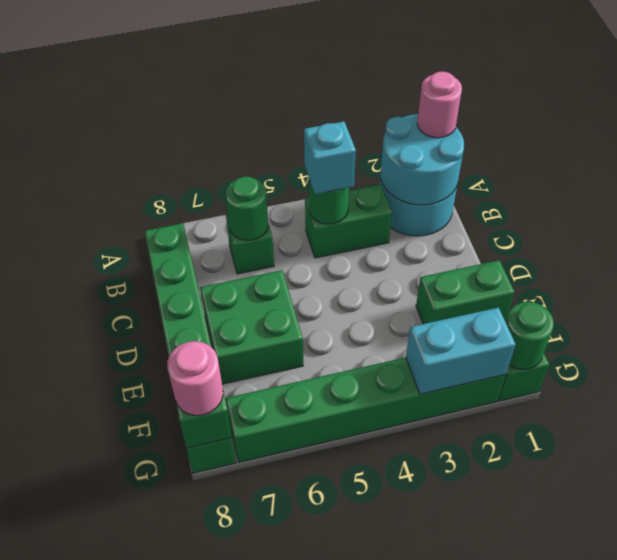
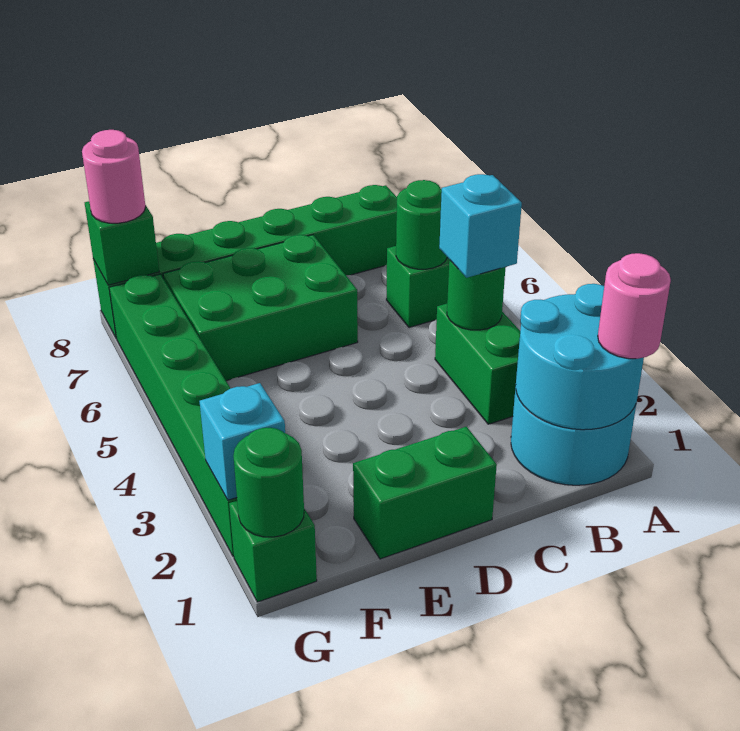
green 2x2 brick [200,270,303,384] -> green 2x3 brick [163,235,358,381]
green 1x2 brick [416,260,515,324] -> green 1x2 brick turned to [353,427,497,559]
cyan 1x2 brick [406,308,516,394] -> cyan 1x1 brick [199,383,285,500]

